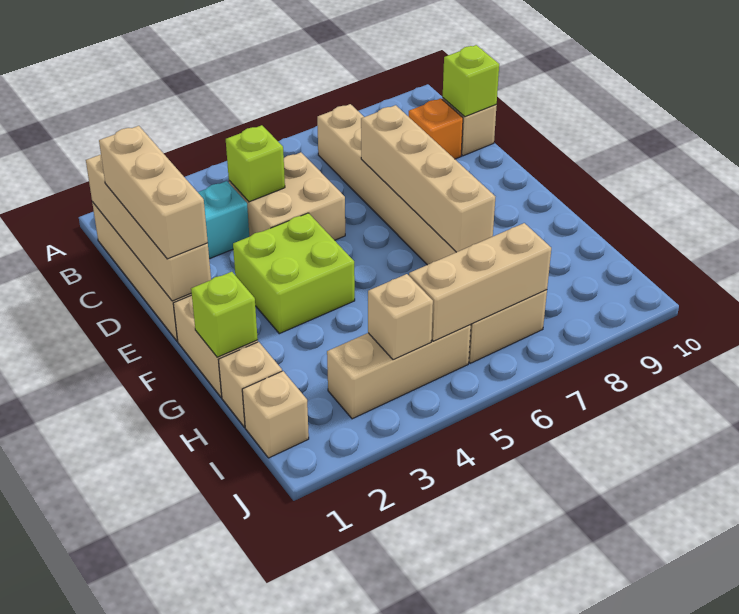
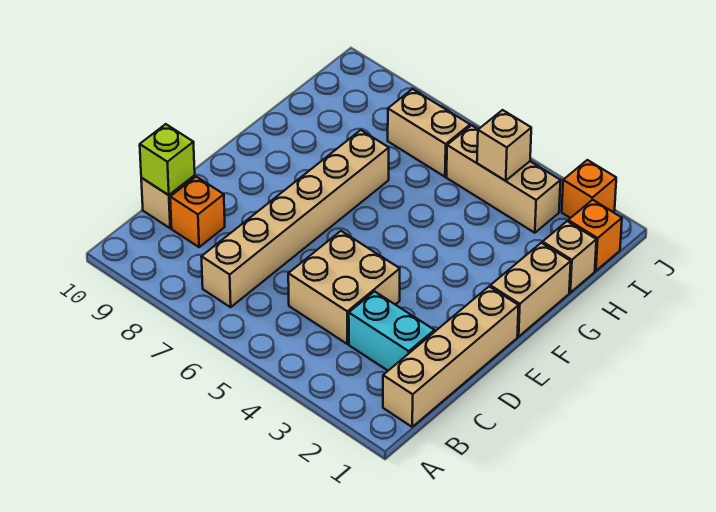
tan 1x4 brick [86,155,211,301] -> none
tan 1x3 brick [99,126,208,259] -> none
lime 1x1 brick [226,125,285,202] -> none
tan 1x4 brick [361,105,495,252] -> none
lime 2x2 brick [233,213,355,334] -> none
lime 1x1 brick [191,272,258,357] -> none
tan 1x1 brick [242,371,309,458] -> orange 1x1 brick [568,200,622,271]
tan 1x3 brick [409,223,551,341] -> none
none -> orange 1x1 brick [562,160,616,218]

